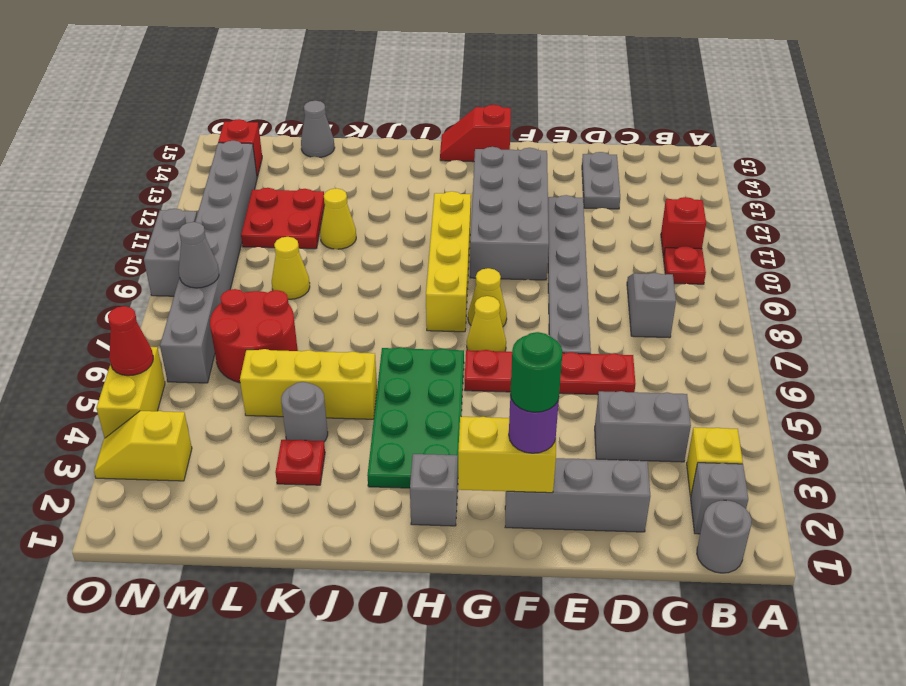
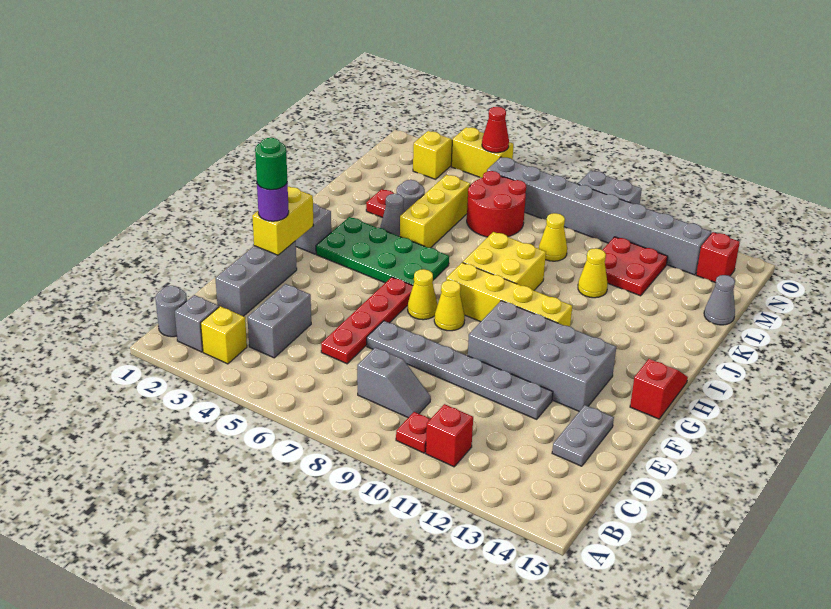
grey 1x2 plate [582,152,620,209] -> grey 1x2 plate turned to [552,405,614,466]
none -> yellow 2x2 brick [463,232,546,290]
grey 1x1 cone [179,222,219,288] -> grey 1x1 cone moved to [380,194,405,236]

